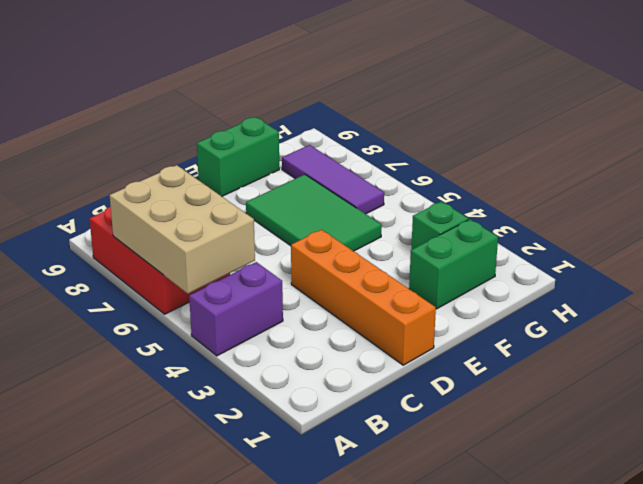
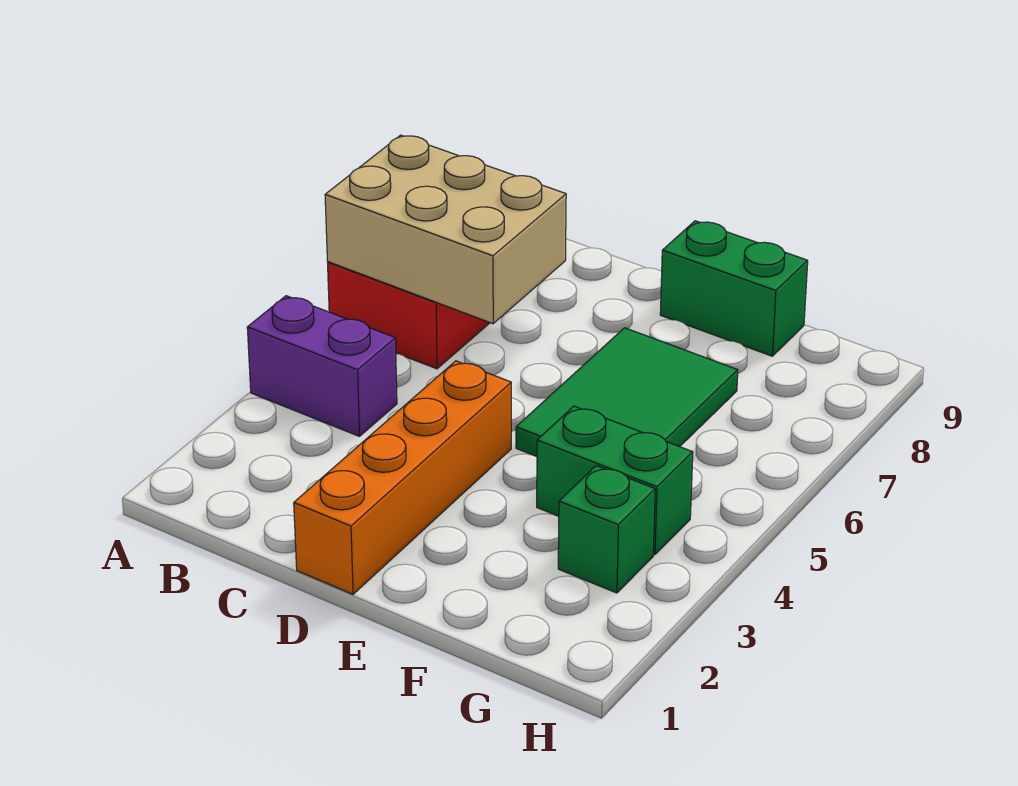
tan 2x3 brick [110,165,255,294] -> tan 2x3 brick turned to [325,135,566,324]
green 1x2 brick [409,219,498,309] -> green 1x2 brick moved to [537,406,693,555]
purple 1x3 tile [282,145,384,214] -> none

